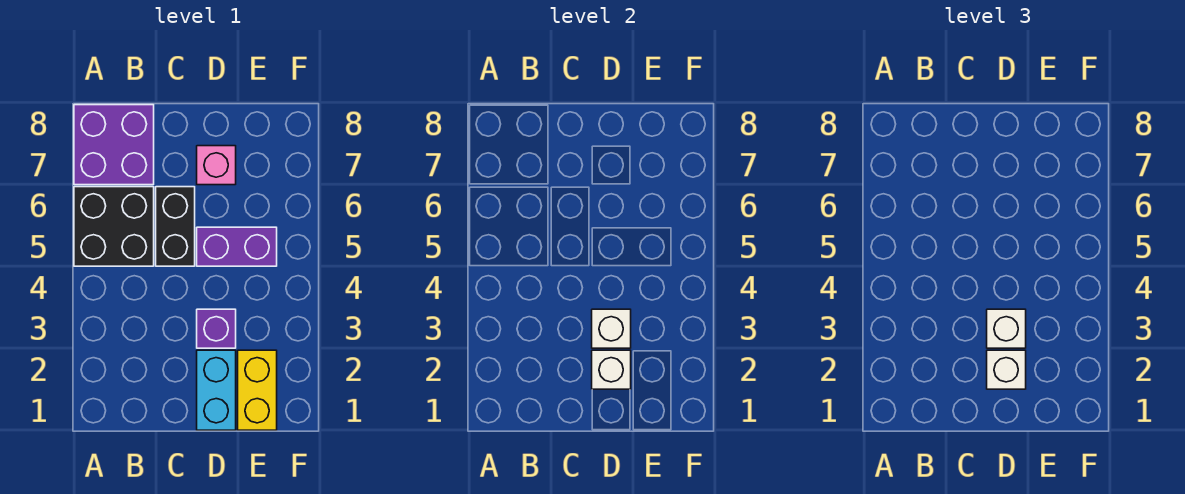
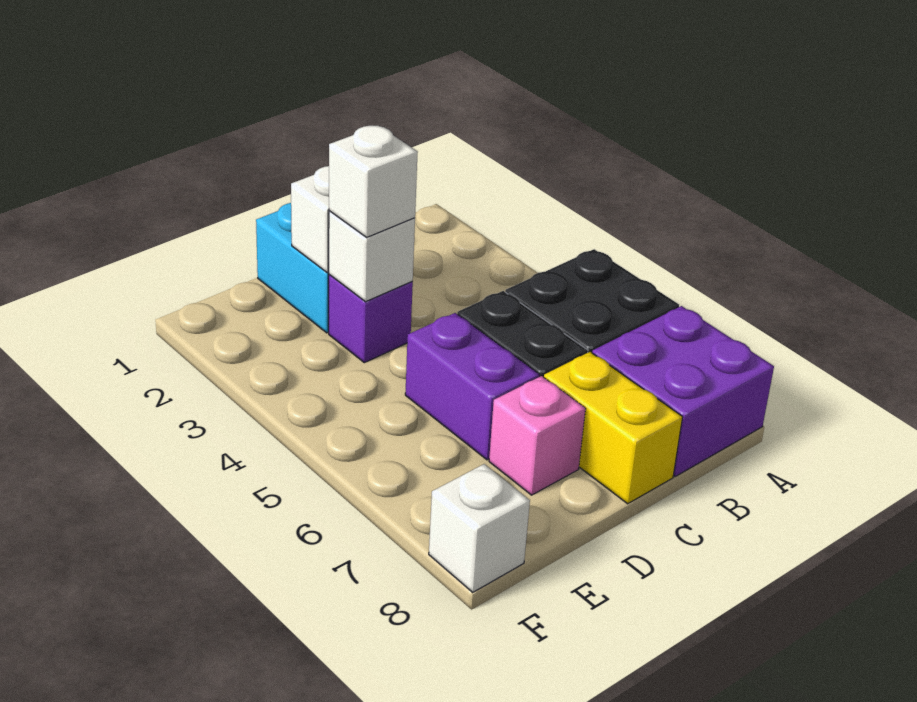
white 1x1 brick [987,350,1026,389] -> white 1x1 brick moved to [429,464,530,592]
purple 1x2 brick [197,227,277,266] -> purple 1x2 brick turned to [405,313,539,460]
yellow 1x2 brick [238,350,277,430] -> yellow 1x2 brick moved to [544,352,682,504]

